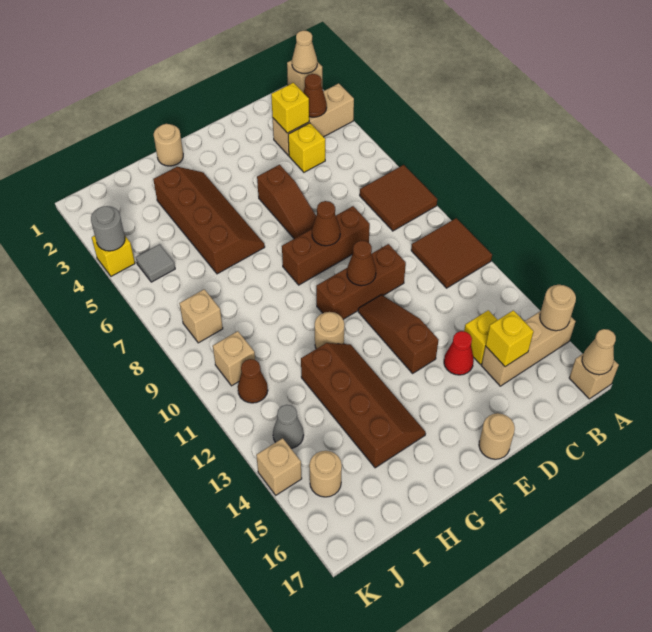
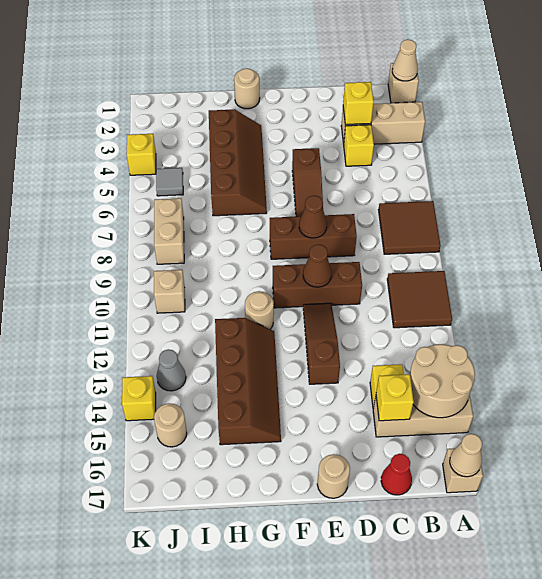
tan 1x1 round brick [540,285,576,331] -> tan 2x2 round brick [410,344,475,418]
brown 1x1 cone [303,74,327,117] -> none
red 1x1 cone [444,331,474,375] -> red 1x1 cone moved to [381,454,412,495]
tan 1x1 brick [180,289,223,343] -> tan 1x2 brick [154,198,184,264]
brown 1x1 cone [238,359,268,403] -> none
grey 1x1 round brick [91,206,125,251] -> none
tan 1x1 brick [256,438,302,495] -> yellow 1x1 brick [122,376,156,421]

